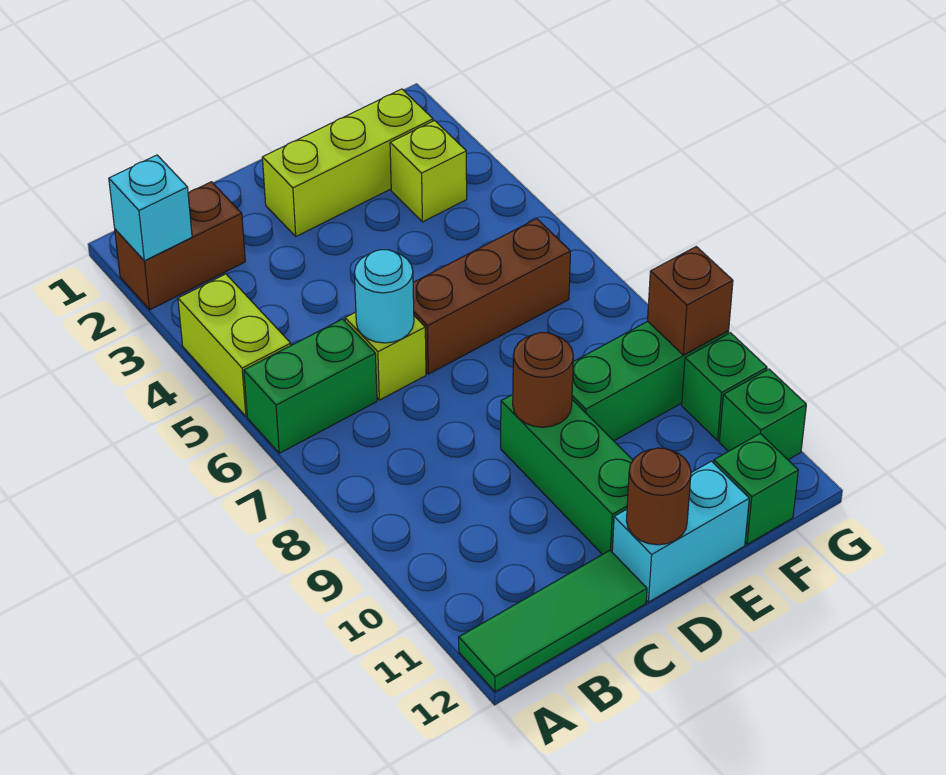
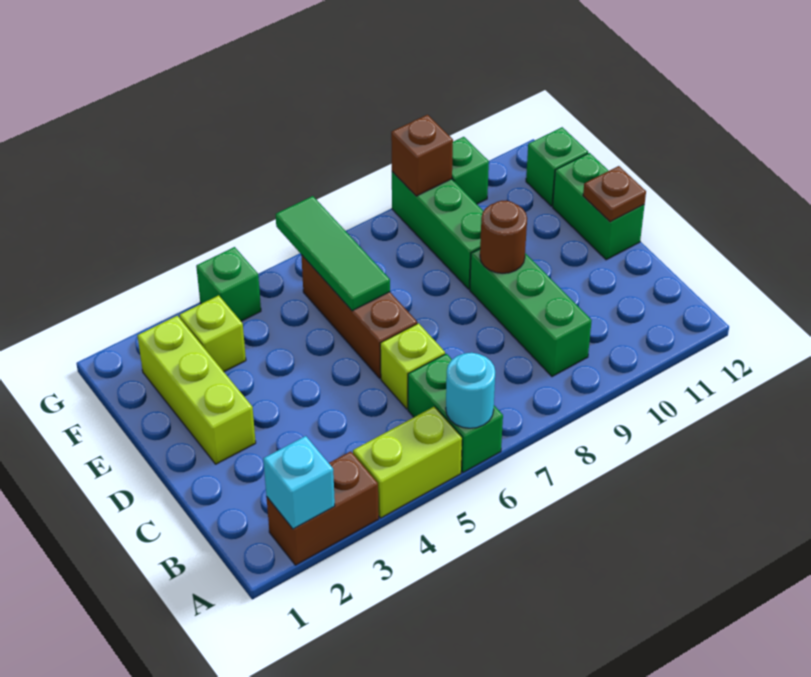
brown 1x2 brick [115,182,245,310] -> brown 1x2 brick turned to [267,451,379,565]
green 1x3 tile [459,551,647,692] -> green 1x3 tile moved to [276,196,390,311]
cyan 1x1 round brick [354,250,414,343] -> cyan 1x1 round brick moved to [446,353,495,428]
green 1x3 brick [501,395,633,555] -> green 1x3 brick turned to [470,249,592,377]
cyan 1x2 brick [612,461,749,602] -> green 1x2 brick [553,153,645,260]
brown 1x1 round brick [626,448,691,545] -> brown 1x1 plate [583,166,646,222]
green 1x1 brick [719,369,806,460] -> green 1x1 brick moved to [196,247,261,321]

